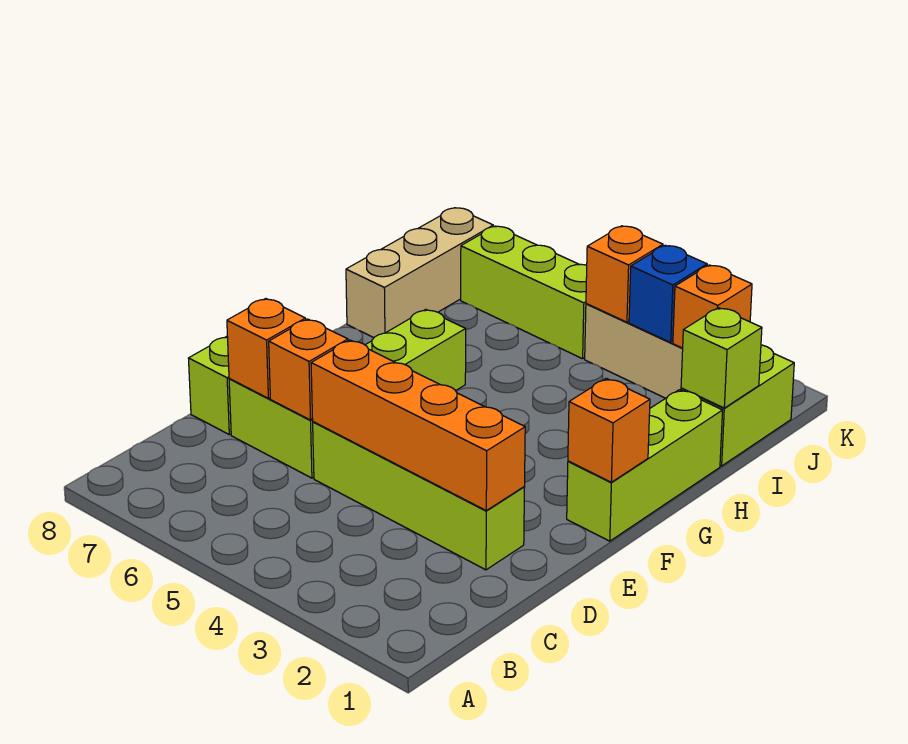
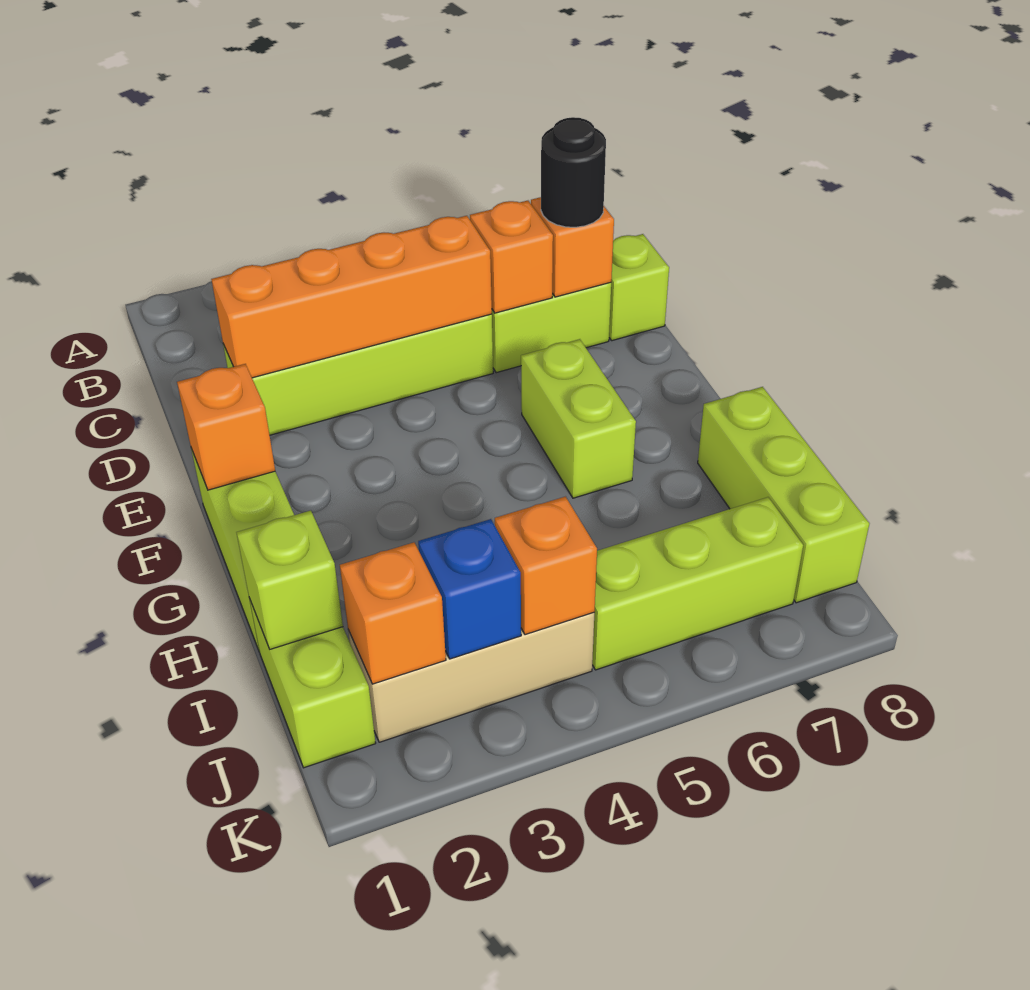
none -> black 1x1 round brick [541,117,606,227]
tan 1x3 brick [346,208,493,338] -> lime 1x3 brick [698,387,869,603]

